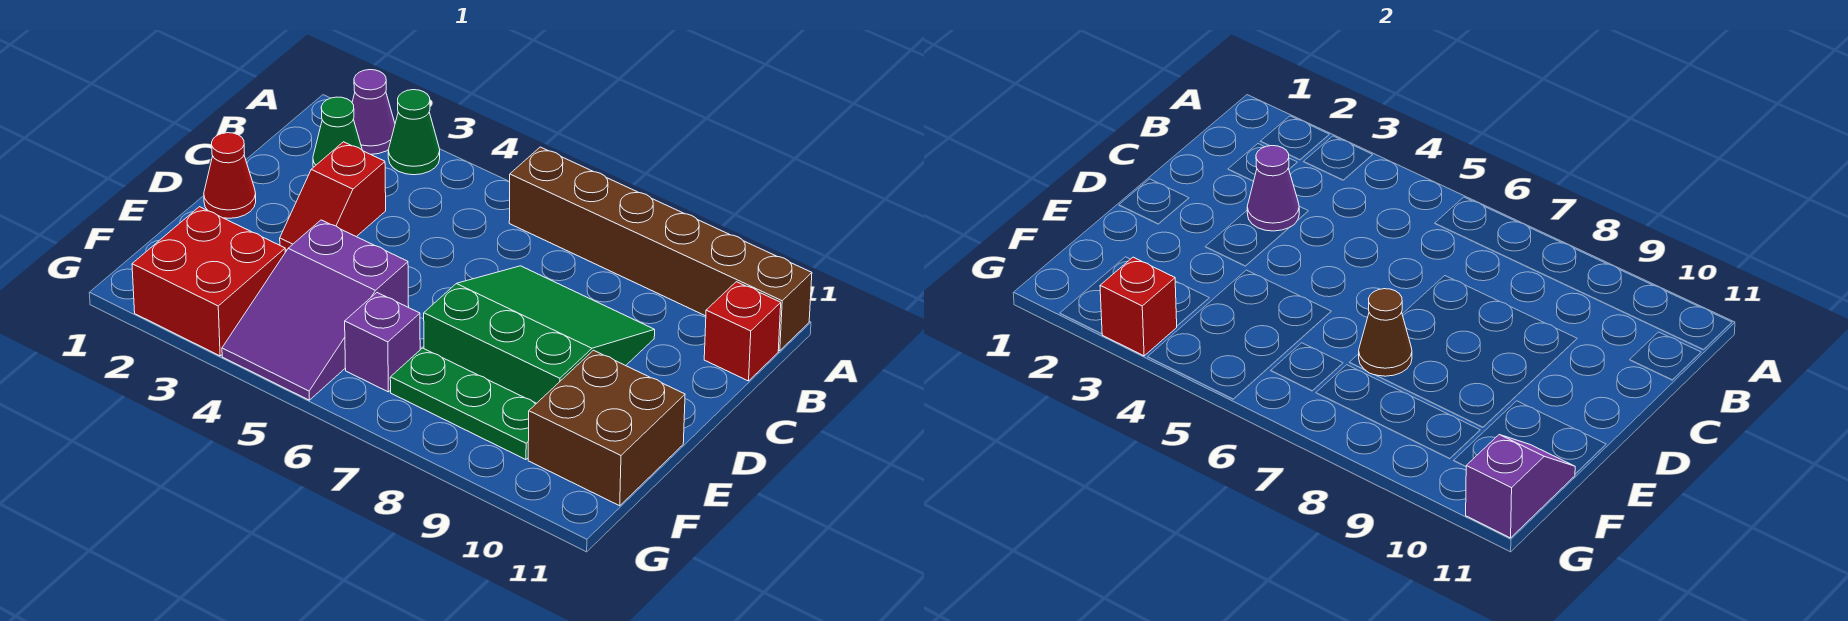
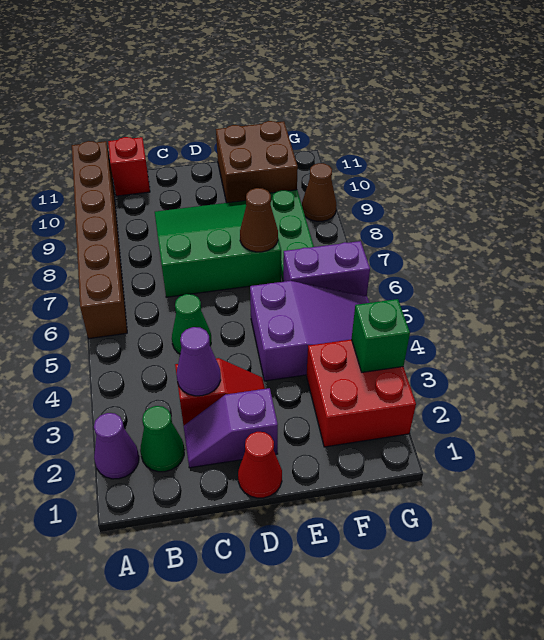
green 1x1 cone [388,90,440,175] -> green 1x1 cone moved to [172,294,211,354]
green 3x3 slope [424,266,655,403] -> green 3x3 slope turned to [155,201,281,297]
purple 1x1 brick [345,293,420,392] -> purple 1x2 brick [283,241,370,296]
purple 1x2 slope [1466,435,1575,538] -> purple 1x2 slope moved to [184,388,278,468]
red 1x1 brick [1100,257,1177,356] -> green 1x1 brick [352,299,410,372]
none -> brown 1x1 cone [302,163,337,221]

